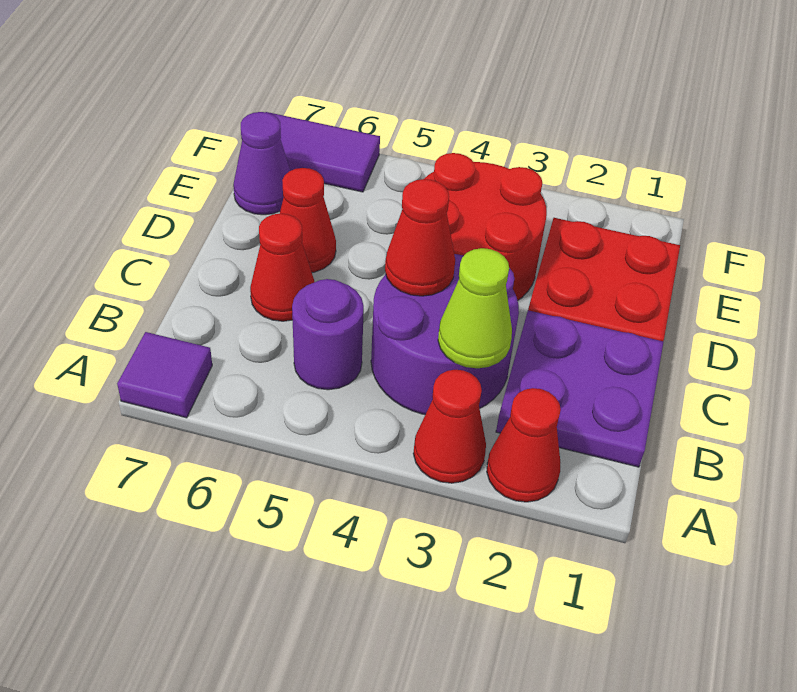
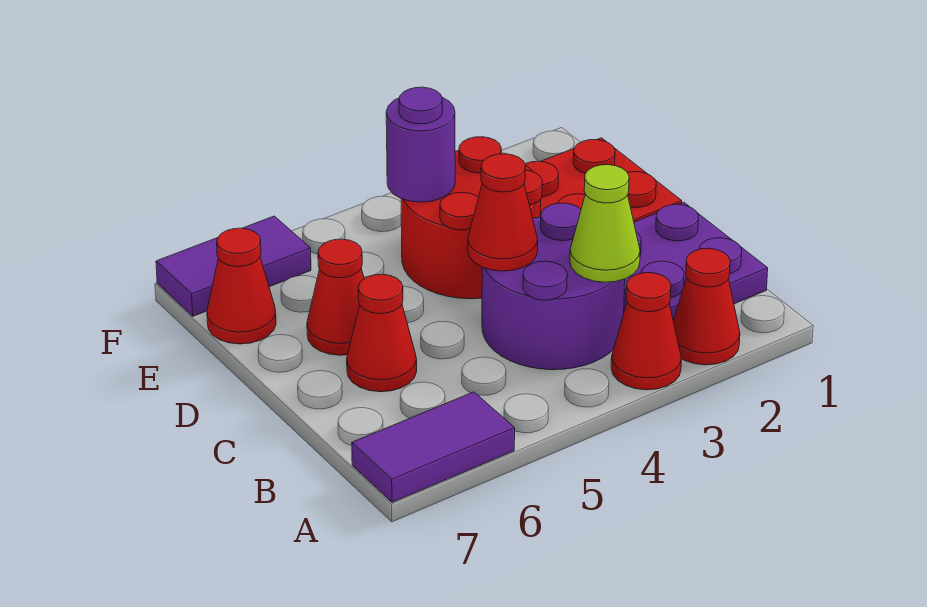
purple 1x1 tile [117,332,212,418] -> purple 1x2 tile [352,392,515,502]
purple 1x1 round brick [292,279,364,390] -> purple 1x1 round brick moved to [386,87,455,202]
purple 1x1 cone [233,112,290,215] -> red 1x1 cone [207,228,276,344]

